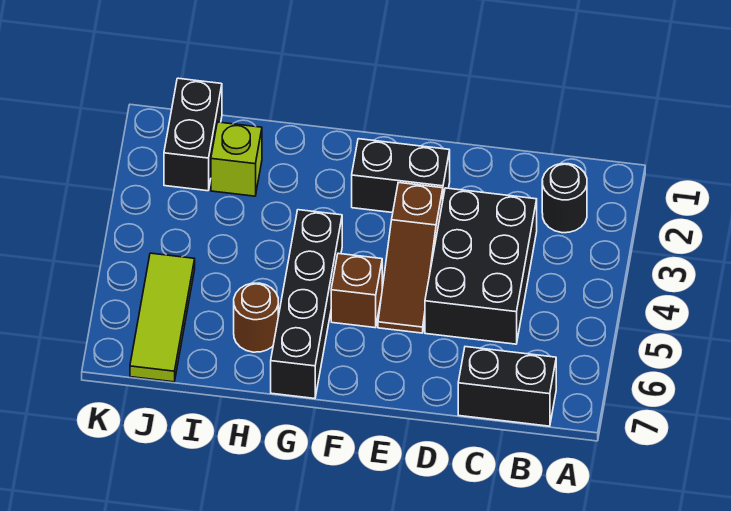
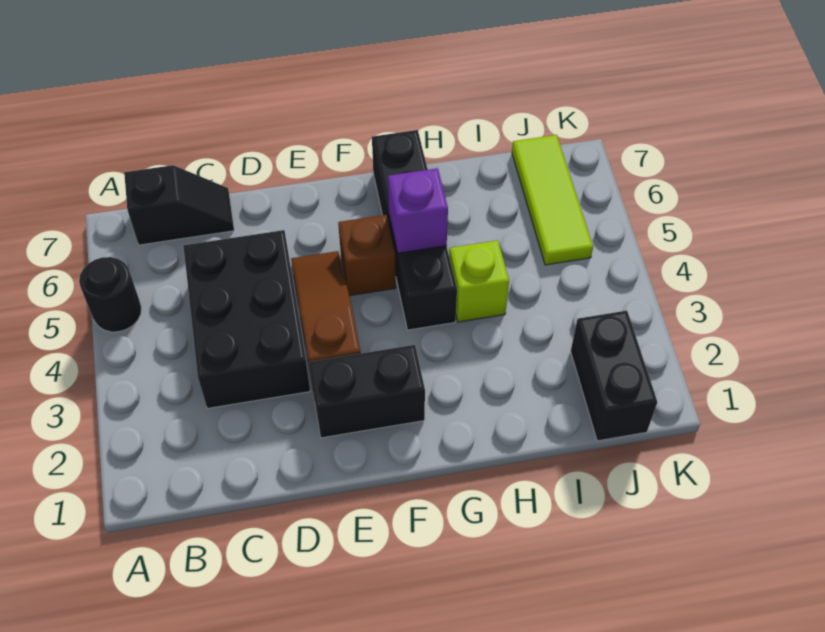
black 1x1 round brick [542,164,587,233] -> black 1x1 round brick moved to [79,257,142,332]
black 1x2 brick [458,347,556,426] -> black 1x2 slope [124,165,234,245]
none -> purple 1x1 brick [388,168,448,253]
brown 1x1 round brick [234,283,278,352] -> none
lime 1x1 brick [211,122,262,196] -> lime 1x1 brick moved to [449,240,509,322]

